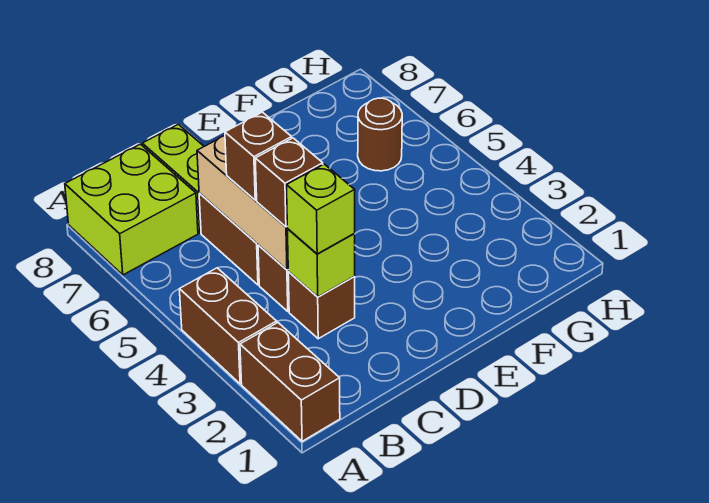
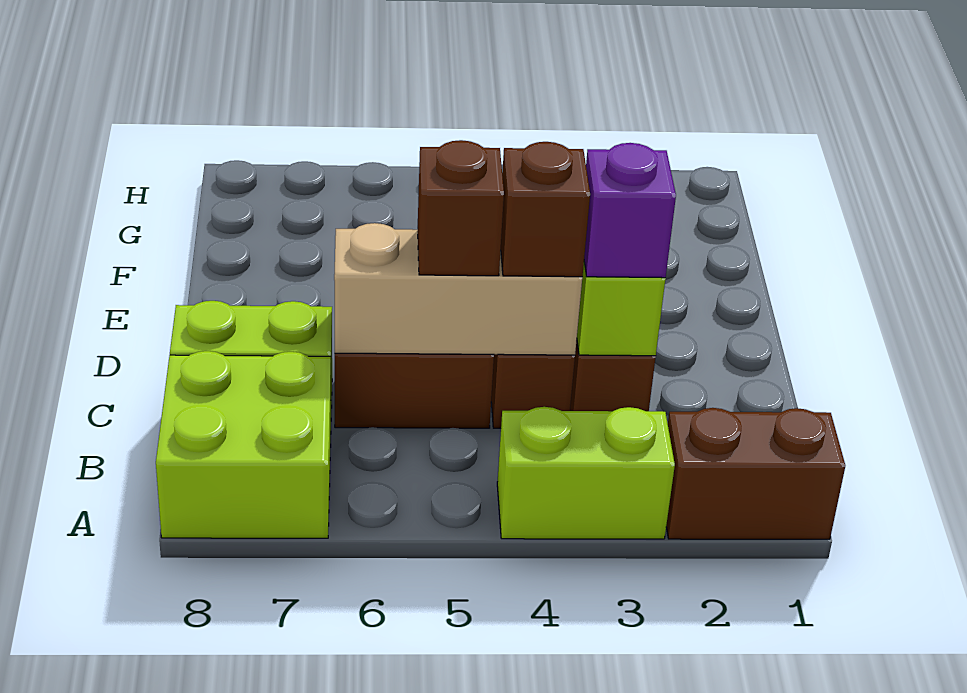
brown 1x2 brick [179,268,277,384] -> lime 1x2 brick [497,407,675,539]
lime 1x1 brick [287,164,355,254] -> purple 1x1 brick [584,143,676,278]
brown 1x1 round brick [358,98,402,171] -> none

